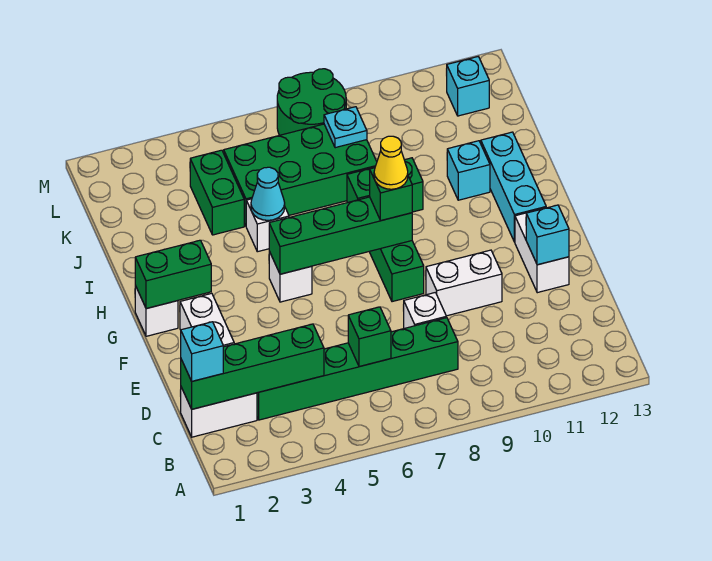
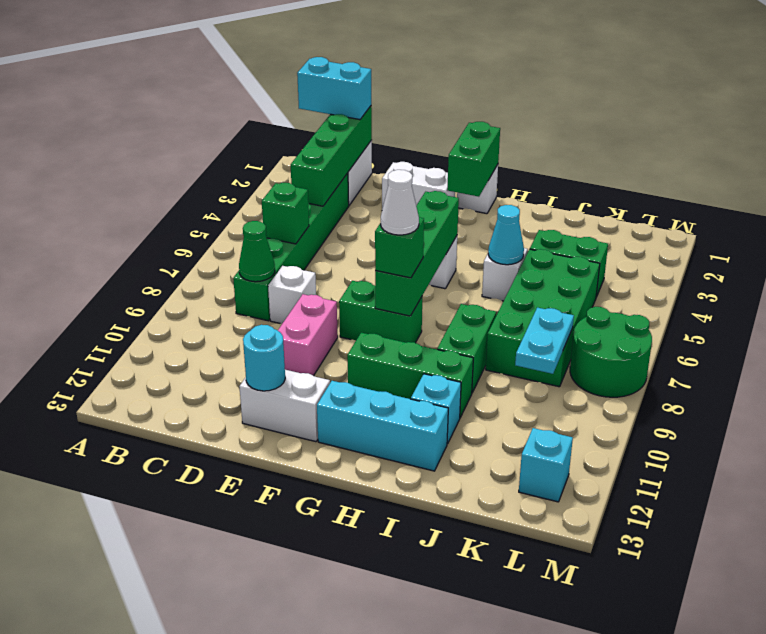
cyan 1x1 brick [181,322,223,381] -> cyan 1x2 brick [297,57,371,120]
none -> green 1x1 cone [239,221,275,282]
white 1x2 brick [426,250,502,316] -> pink 1x2 brick [278,294,338,376]
cyan 1x1 brick [526,205,569,265] -> cyan 1x1 round brick [243,325,285,391]
yellow 1x1 cone [374,136,408,189] -> white 1x1 cone [381,170,419,235]
none -> green 1x3 brick [347,333,473,417]
cyan 1x1 plate [324,107,367,148] -> cyan 1x2 plate [515,308,574,374]

